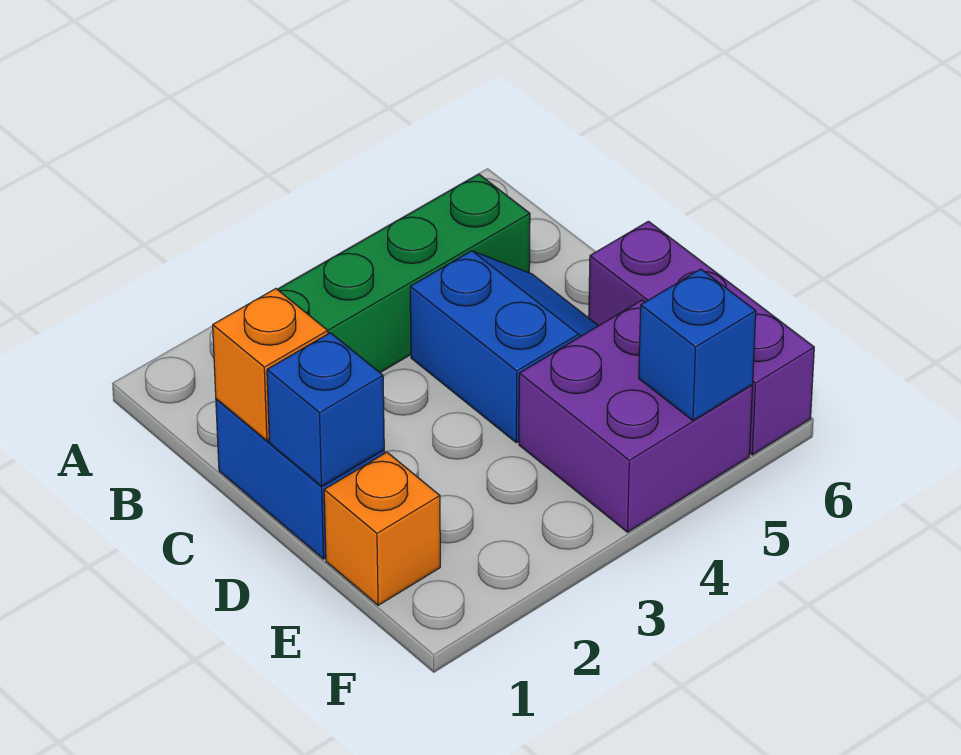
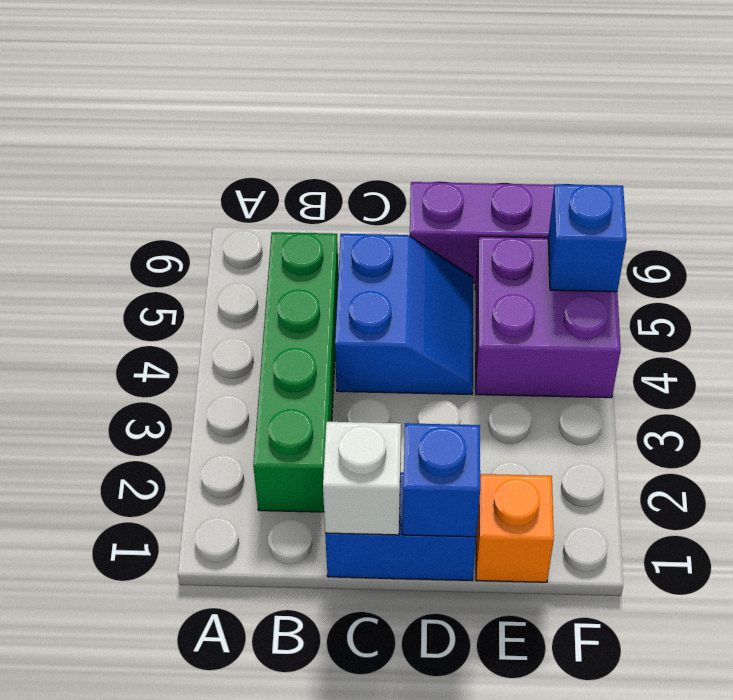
orange 1x1 brick [213,289,328,441] -> white 1x1 brick [323,422,401,535]
blue 2x2 slope [410,251,598,443] -> blue 2x2 slope turned to [335,234,473,394]

